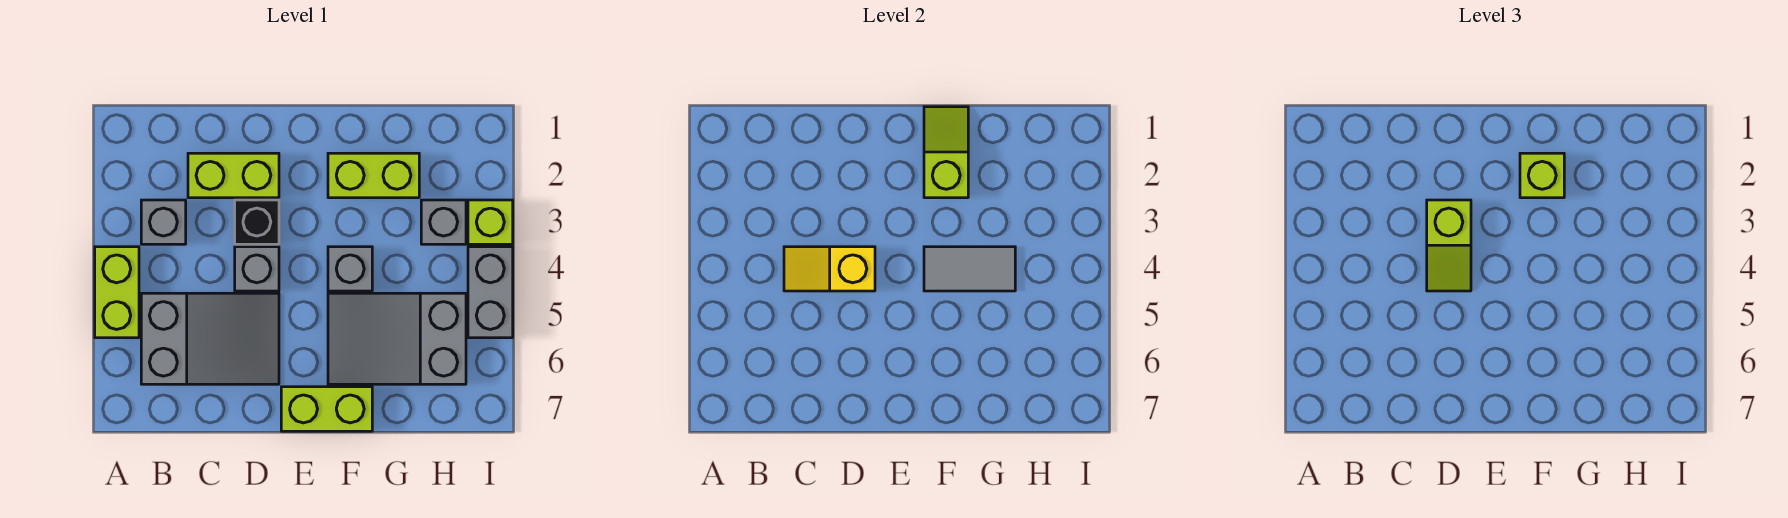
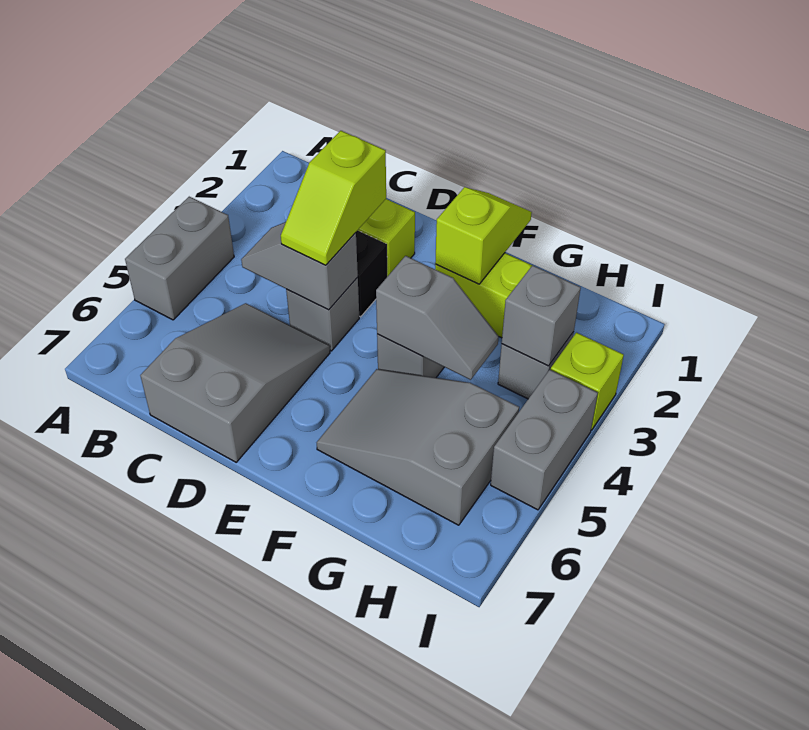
lime 1x2 brick [95,247,139,338] -> grey 1x2 brick [125,197,234,320]
grey 1x1 brick [141,200,186,244] -> grey 1x1 brick moved to [502,265,581,366]
grey 2x3 slope [141,293,279,384] -> grey 2x3 slope turned to [140,303,330,462]
yellow 1x2 slope [784,247,875,291] -> grey 1x2 slope [241,222,358,310]
lime 1x2 brick [281,387,372,431] -> none
lime 1x1 brick [1520,153,1564,198] -> none
grey 1x2 tile [924,247,1015,291] -> grey 1x2 slope [376,256,499,380]

